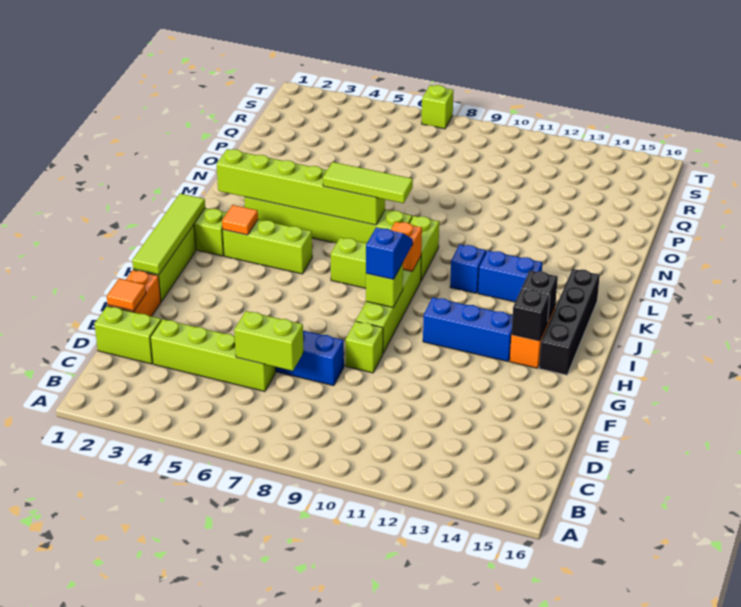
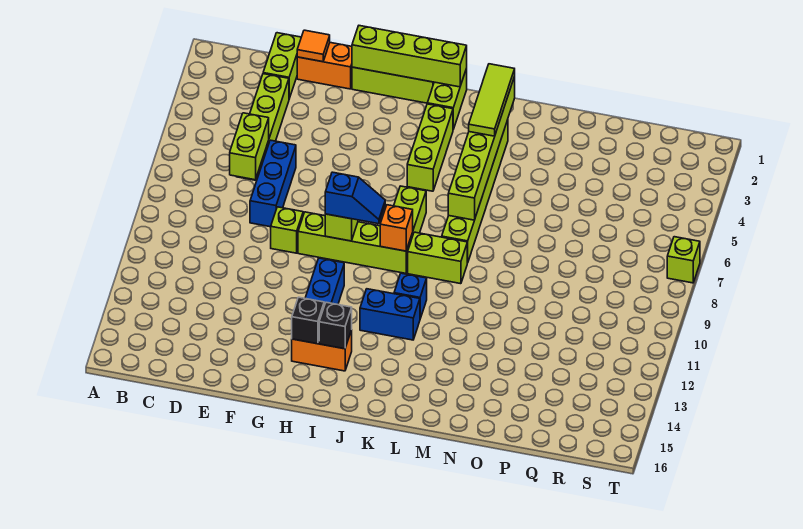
lime 1x4 tile [132,194,205,275] -> lime 1x4 brick [352,26,467,87]
black 1x4 brick [539,269,600,375] -> none
orange 1x1 tile [222,205,258,235] -> none
blue 1x2 brick [478,250,542,302] -> blue 1x2 brick turned to [360,289,420,340]
lime 1x3 tile [323,162,413,203] -> lime 1x3 tile moved to [469,64,515,136]

